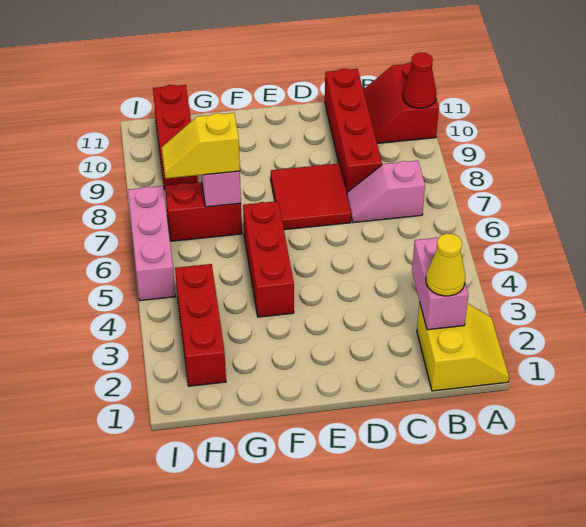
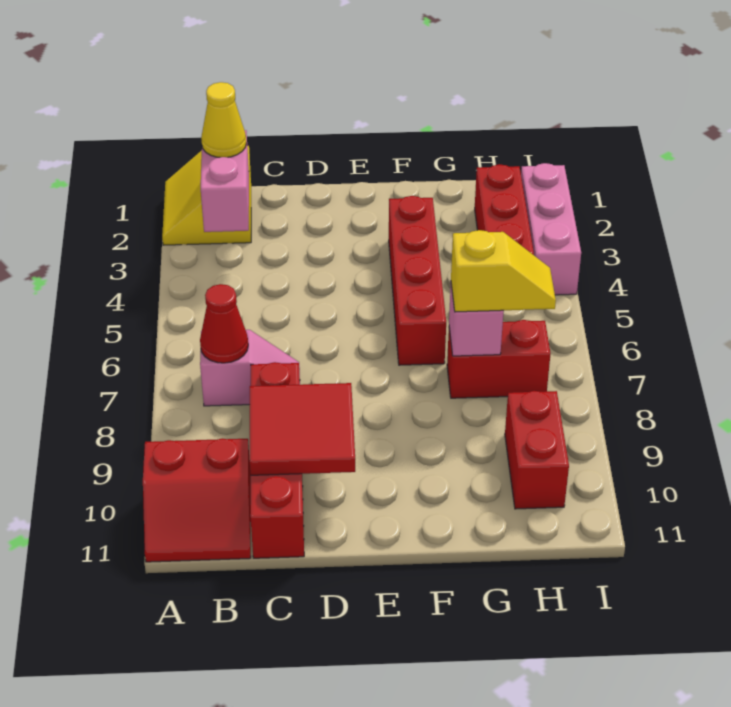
red 2x2 slope [363,62,439,143] -> red 2x2 slope turned to [143,439,251,562]
red 1x1 cone [403,53,436,108] -> red 1x1 cone moved to [200,284,248,363]
red 2x2 tile [271,164,351,230] -> red 2x2 tile moved to [250,383,355,475]
red 1x3 brick [243,201,294,317] -> red 1x4 brick [389,196,446,365]
red 1x3 brick [153,85,198,189] -> red 1x2 brick [505,391,569,509]
pink 1x3 brick [128,186,175,301] -> pink 1x3 brick moved to [521,163,581,295]

